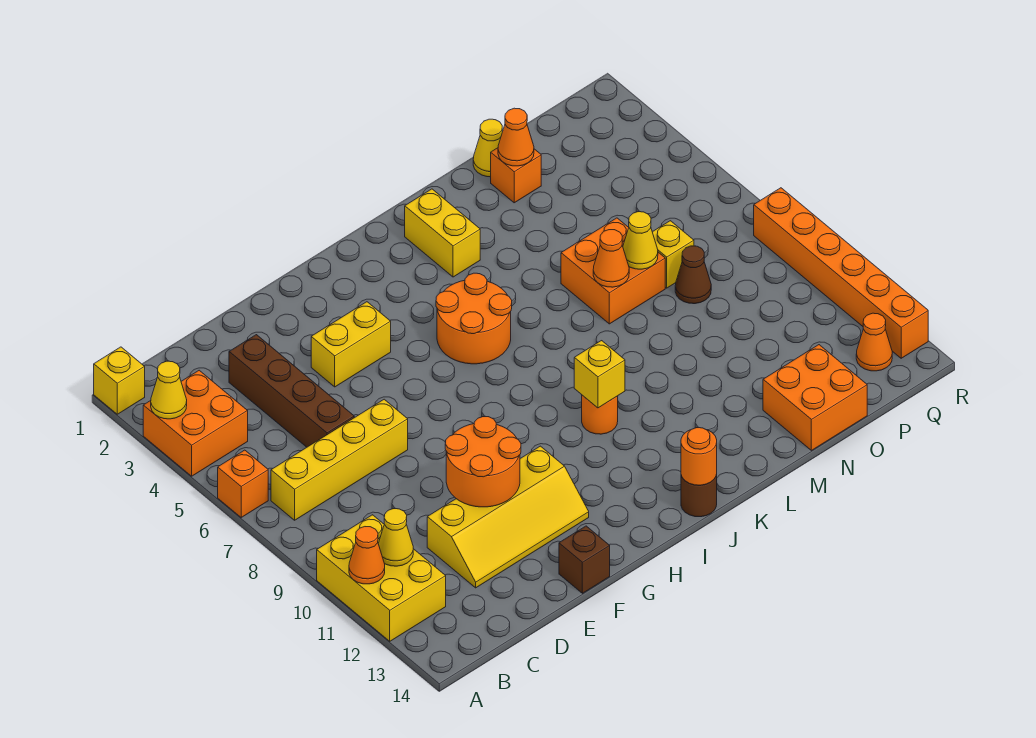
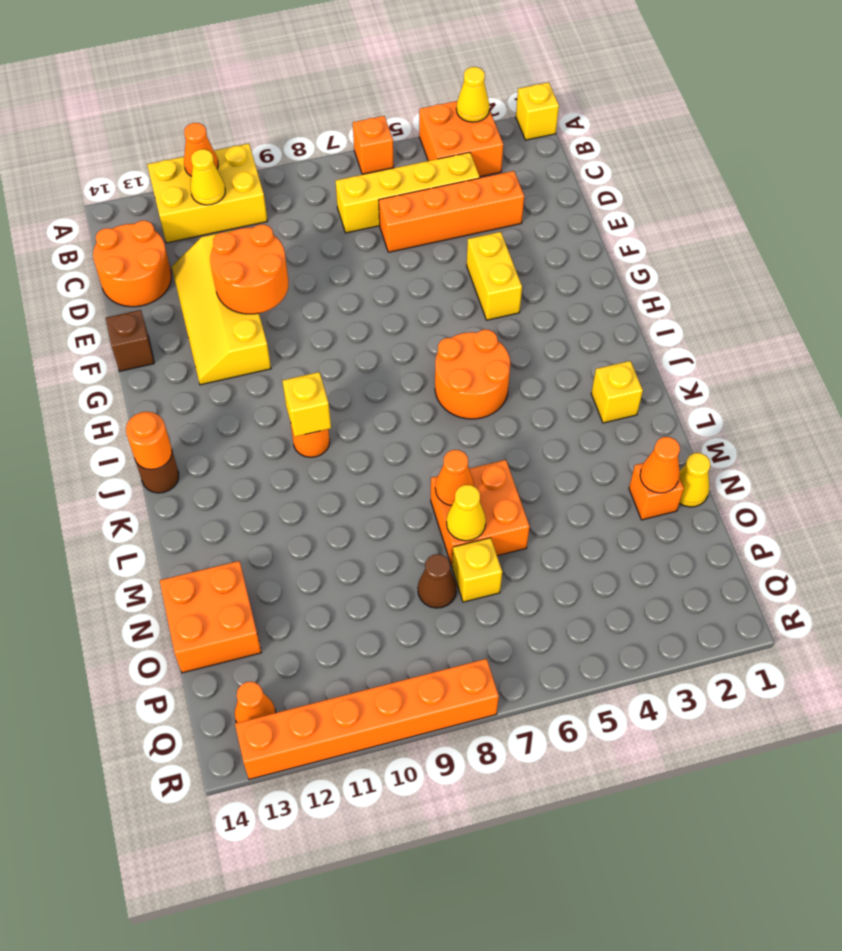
yellow 1x4 brick [271,399,408,520] -> yellow 1x4 brick turned to [336,152,480,233]
none -> orange 2x2 round brick [93,221,171,307]
brown 1x4 brick [229,335,354,447] -> orange 1x4 brick [379,171,524,252]
yellow 1x2 brick [405,189,480,277] -> yellow 1x1 brick [591,361,643,423]

